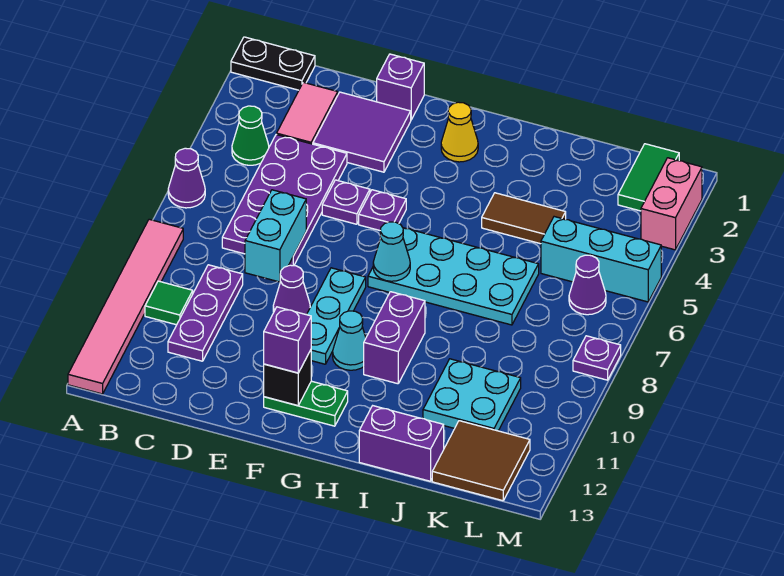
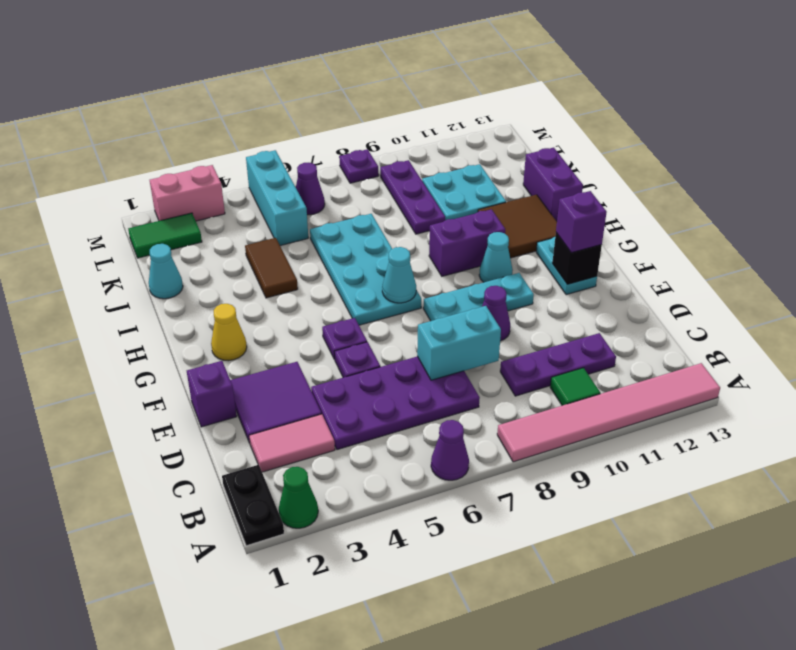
green 1x1 cone [232,106,269,165] -> green 1x1 cone moved to [279,467,318,528]
green 1x2 plate [264,381,348,426] -> cyan 1x2 plate [536,237,597,295]
none -> cyan 1x1 cone [149,244,183,299]
none -> purple 1x3 plate [380,160,445,234]
brown 2x2 tile [432,421,530,501] -> brown 2x2 tile moved to [478,195,557,258]

